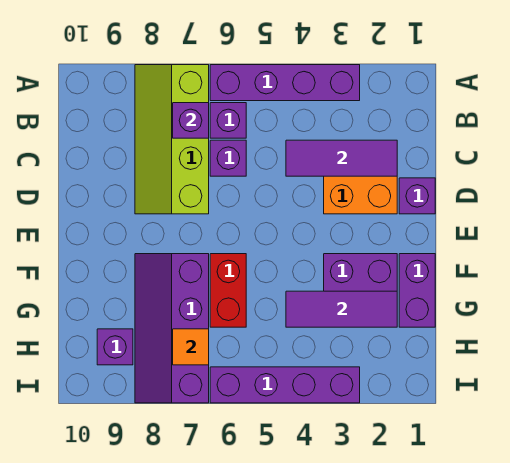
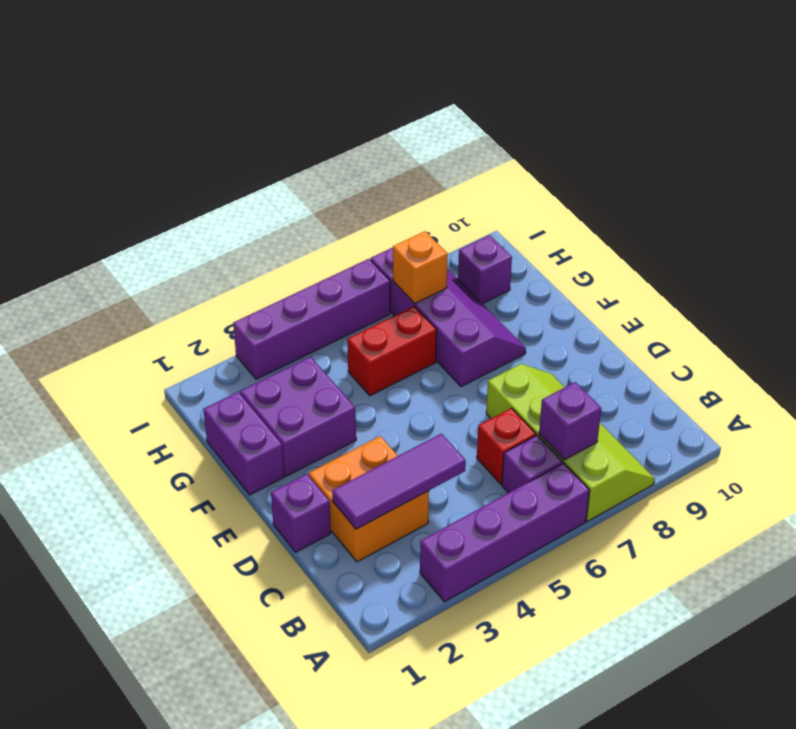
purple 1x1 brick [210,140,246,176] -> red 1x1 brick [477,408,536,484]
red 1x2 brick [210,254,246,327] -> red 1x2 brick turned to [347,306,437,396]
purple 1x3 tile [286,291,397,327] -> none
orange 1x1 tile [173,329,209,365] -> orange 1x1 brick [393,231,448,303]

